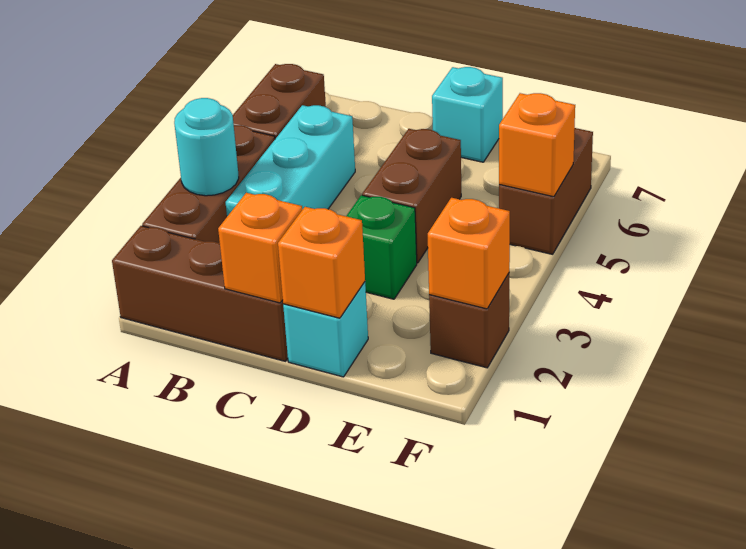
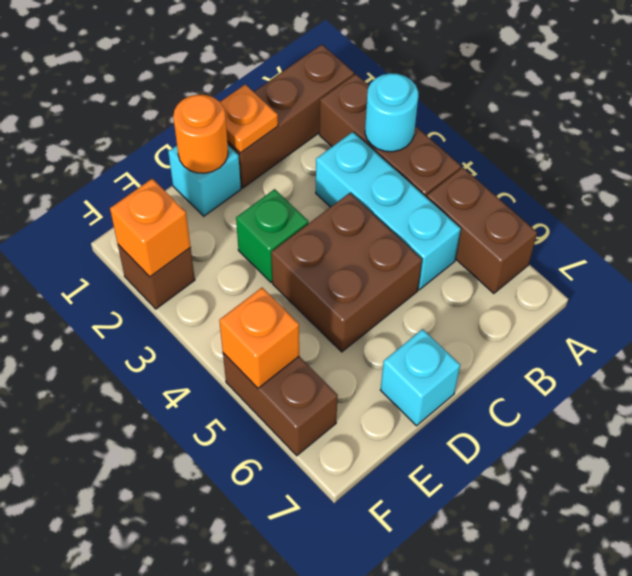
orange 1x1 brick [218,193,302,303] -> orange 1x1 plate [220,85,278,153]
orange 1x1 brick [278,207,365,318] -> orange 1x1 round brick [173,95,228,173]
brown 1x2 brick [362,129,461,263] -> brown 2x2 brick [271,193,422,352]

